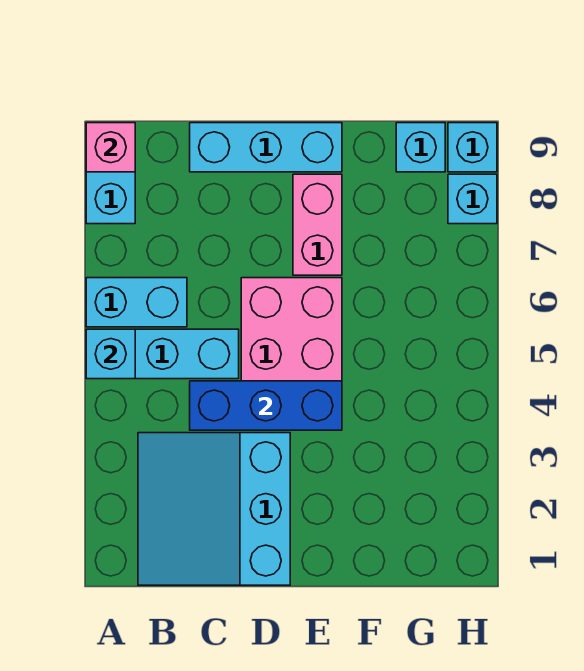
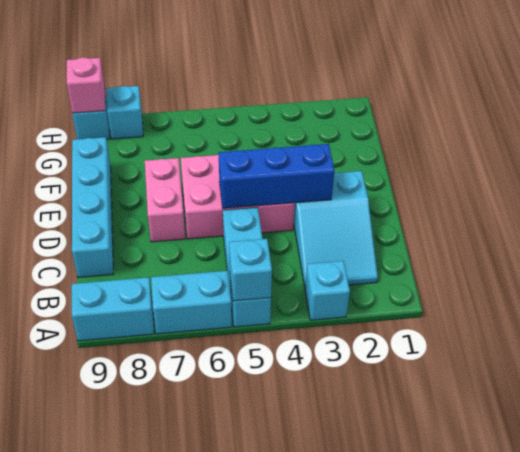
cyan 1x2 brick [86,278,187,327] -> cyan 1x2 brick turned to [151,271,232,334]
pink 1x1 brick [86,123,135,172] -> pink 1x1 brick moved to [67,57,105,113]
cyan 3x3 slope [138,433,290,585] -> cyan 2x3 slope [294,171,378,287]
blue 1x3 brick [190,381,342,430] -> blue 1x3 brick turned to [219,144,334,208]
cyan 1x3 brick [190,123,342,172] -> cyan 1x4 brick [72,137,113,278]
pink 1x2 brick [293,174,342,275] -> pink 1x2 brick turned to [145,158,185,242]
cyan 1x1 brick [396,123,445,172] -> cyan 1x1 brick moved to [305,261,350,320]

